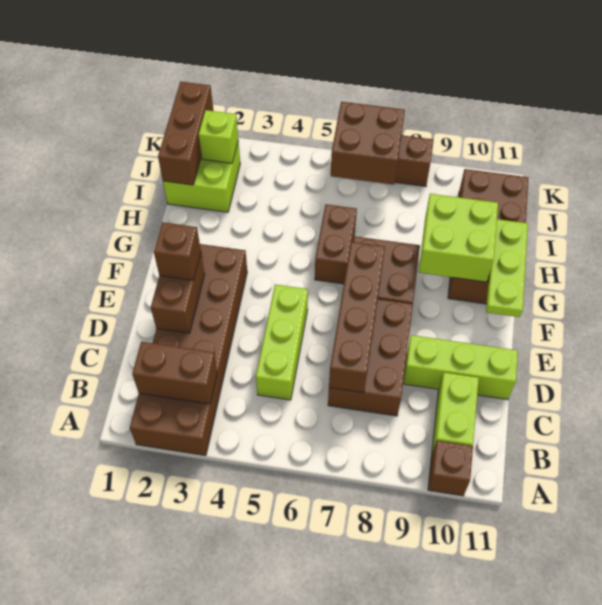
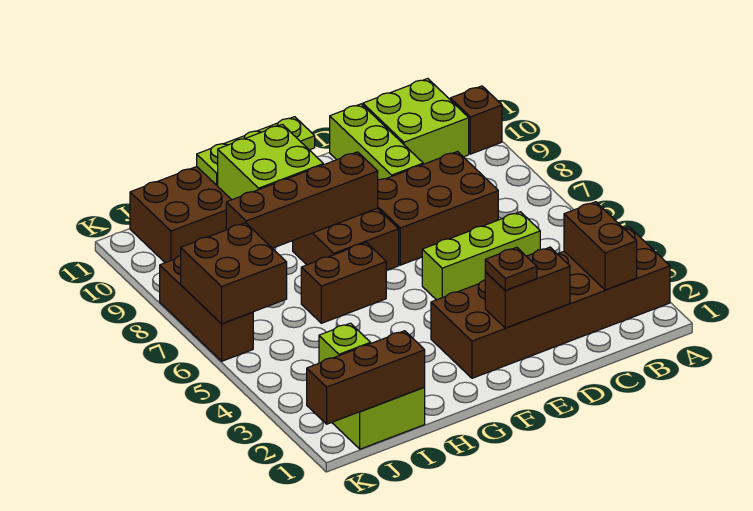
lime 1x2 brick [432,373,479,454] -> lime 2x2 brick [363,79,469,164]
brown 1x4 brick [329,242,385,393] -> brown 1x4 brick moved to [226,152,378,248]
brown 1x1 brick [154,222,201,280] -> brown 1x1 plate [485,247,537,291]

